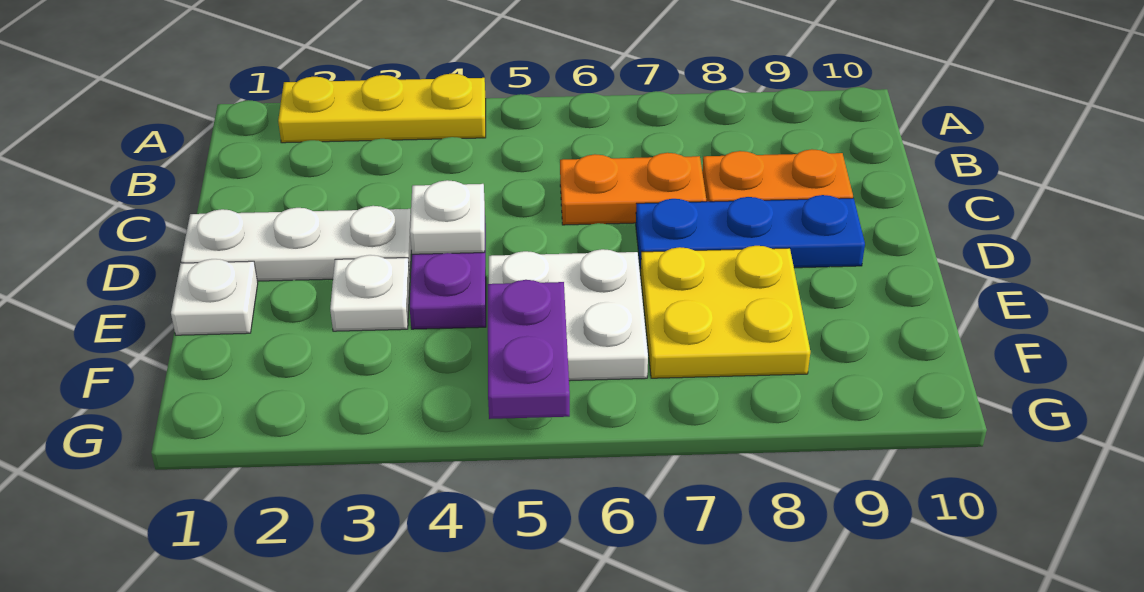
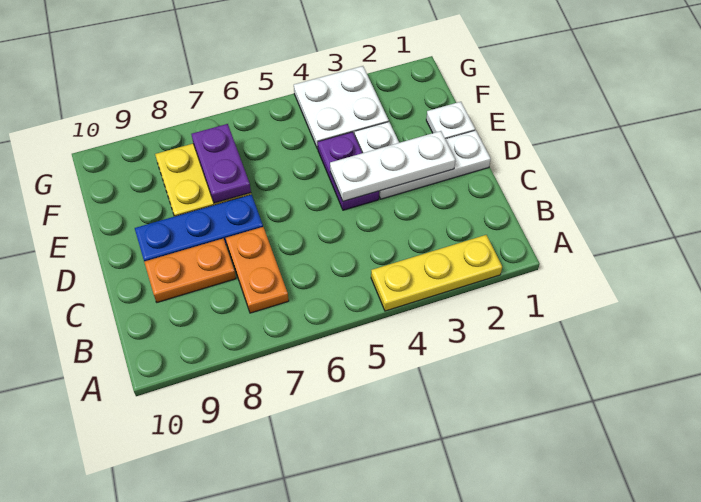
orange 1x2 plate [560,153,706,225] -> orange 1x2 plate turned to [226,227,289,313]
white 1x1 plate [410,180,485,254] -> white 1x3 plate [330,131,455,201]
white 2x2 plate [489,249,648,381] -> white 2x2 plate moved to [294,66,389,149]
purple 1x2 plate [488,280,570,419] -> purple 1x2 plate moved to [191,124,251,203]

